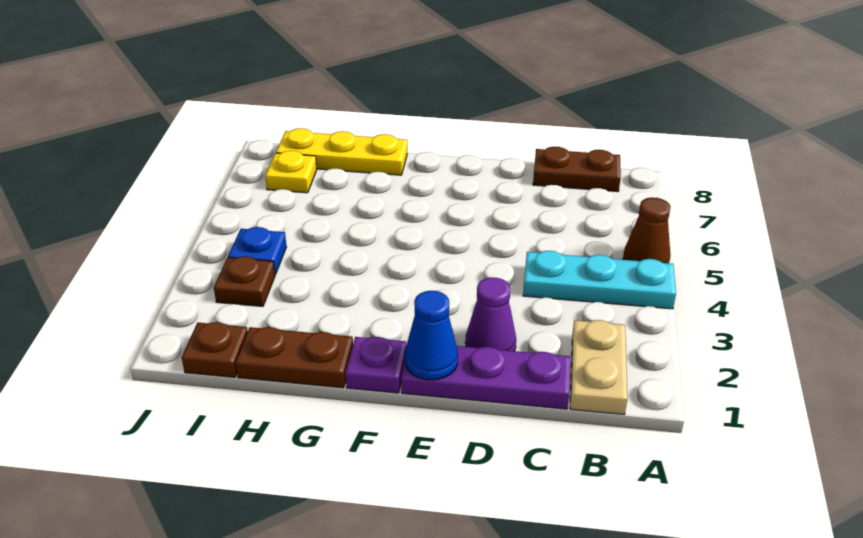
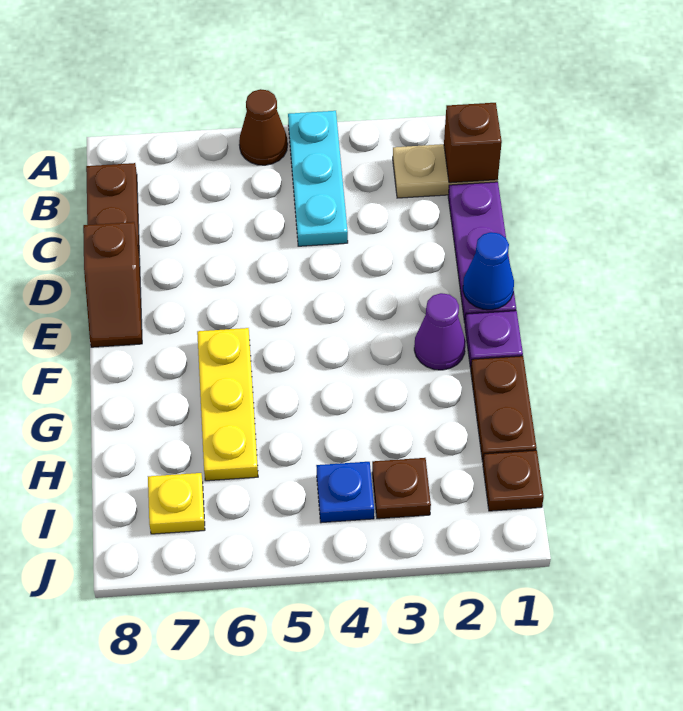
none -> brown 1x1 brick [444,103,502,183]
purple 1x1 cone [465,277,516,351] -> purple 1x1 cone moved to [414,293,466,370]
none -> brown 1x2 slope [83,222,142,347]
yellow 1x3 plate [276,128,407,175] -> yellow 1x3 plate moved to [197,328,258,481]

